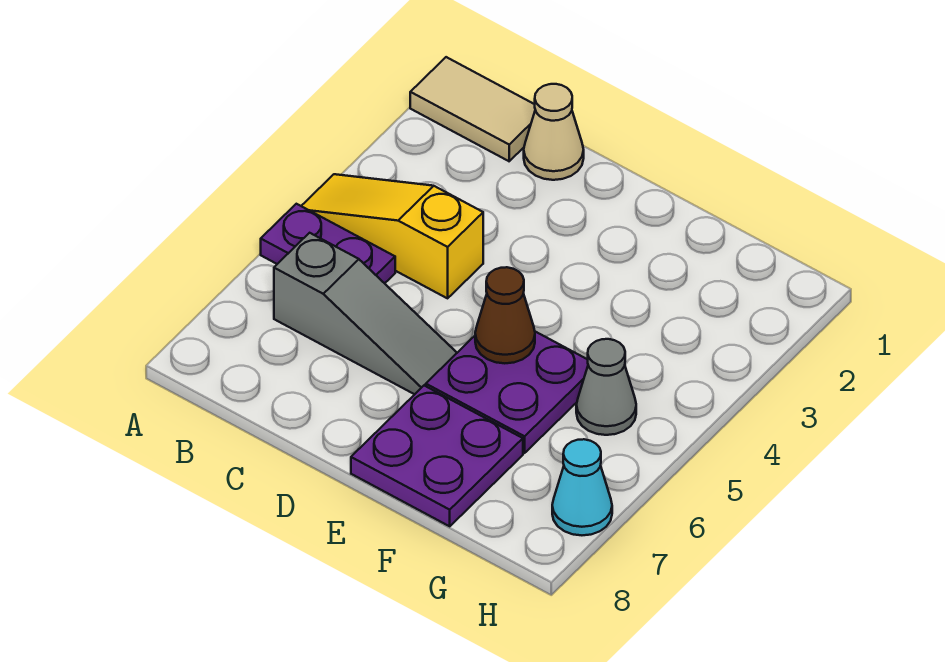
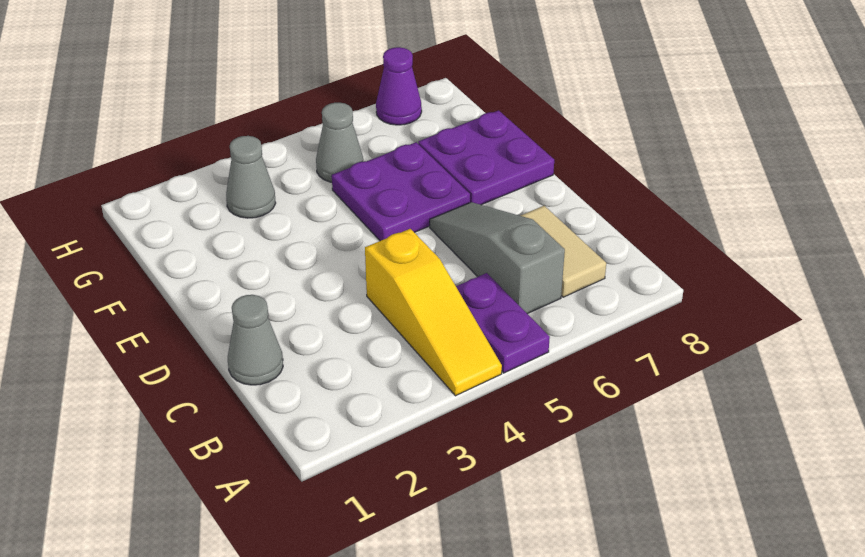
tan 1x2 tile [410,57,535,161] -> tan 1x2 tile moved to [520,206,606,297]
tan 1x1 cone [524,84,584,180] -> grey 1x1 cone [228,295,283,385]
brown 1x1 cone [475,267,535,363] -> none
none -> grey 1x1 cone [226,136,276,218]
cyan 1x1 cone [552,439,612,535] -> purple 1x1 cone [376,47,422,125]

